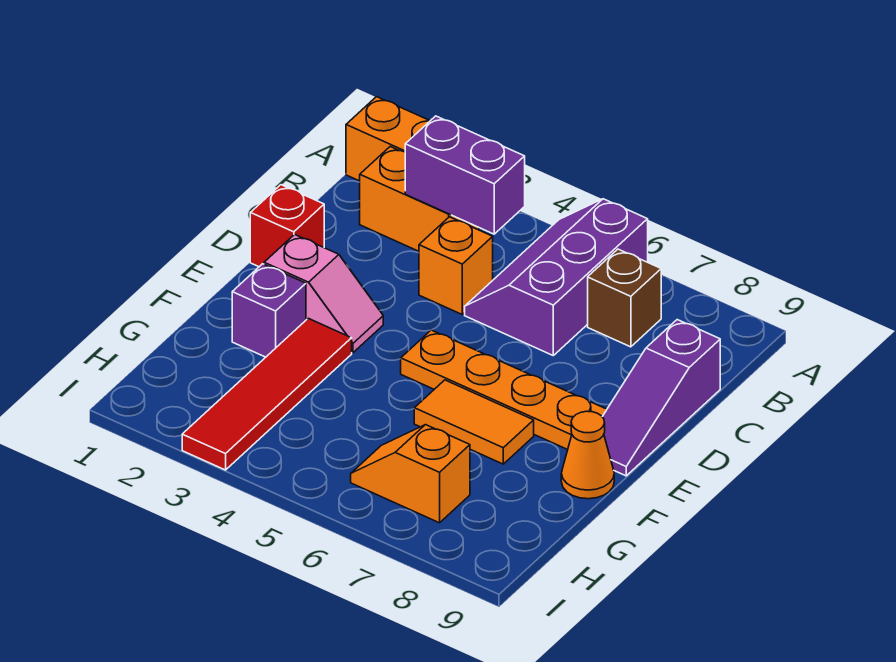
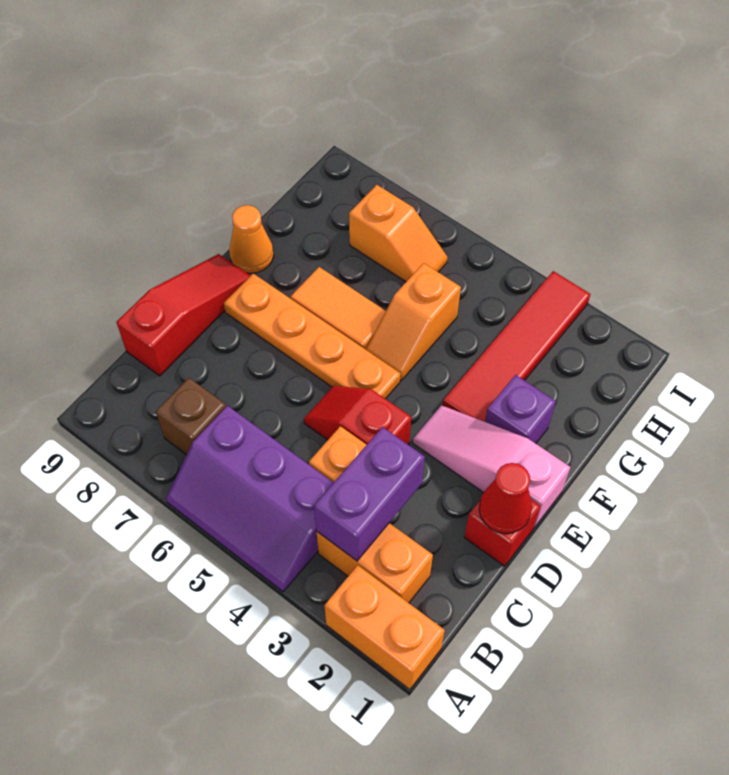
purple 2x3 slope [465,199,648,355] -> purple 2x3 slope turned to [166,405,334,592]
purple 1x2 brick [405,116,525,234] -> purple 1x2 brick turned to [314,427,425,561]
purple 1x3 slope [602,320,720,476] -> red 1x3 slope [116,254,251,376]
none -> red 1x1 cone [479,463,532,534]
none -> red 1x2 slope [304,386,411,445]
pink 1x2 slope [264,235,383,353] -> pink 1x3 slope [413,405,570,528]
none -> orange 1x2 slope [366,263,461,380]

